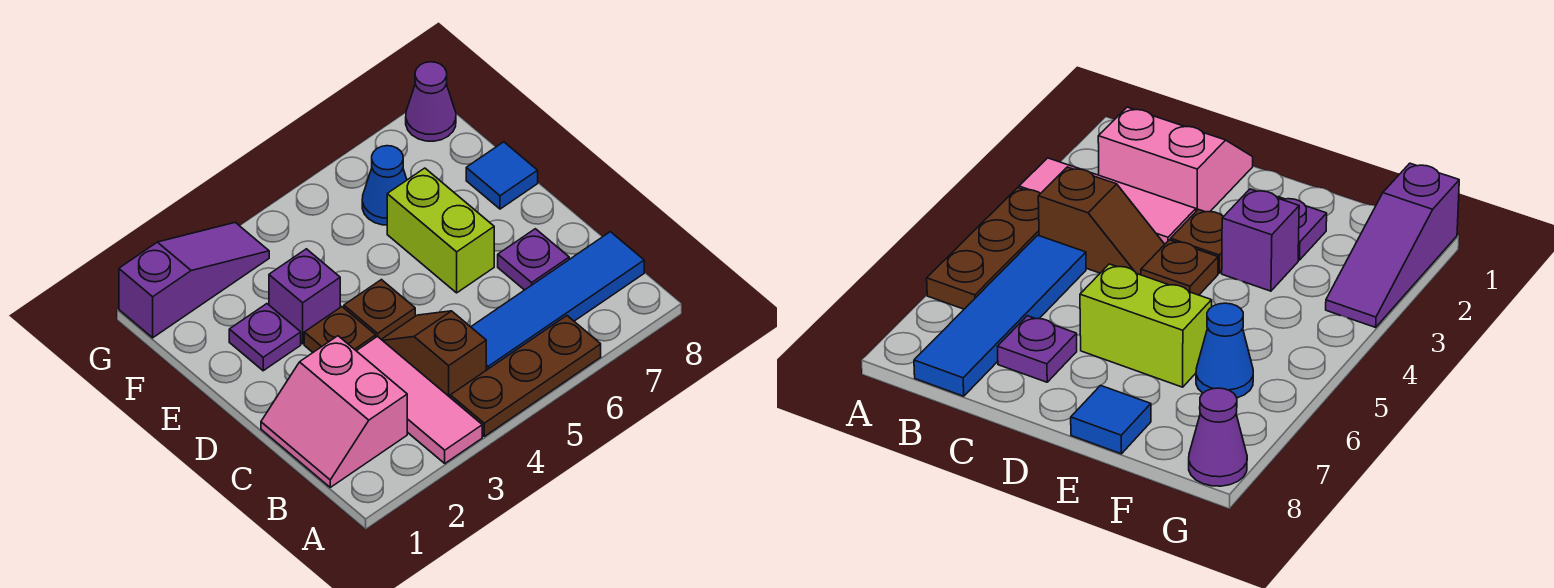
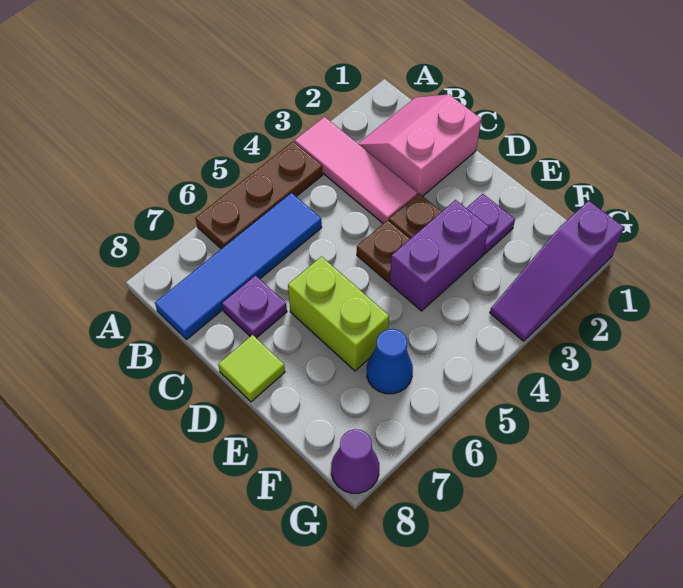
pink 2x2 slope [261,336,407,487] -> pink 2x2 slope turned to [358,94,481,196]
brown 1x2 slope [381,311,486,397] -> none
none -> lime 1x1 tile [218,335,285,402]
purple 1x1 brick [269,249,340,344] -> purple 1x2 brick [389,200,489,311]
blue 1x1 tile [466,142,538,209] -> none

